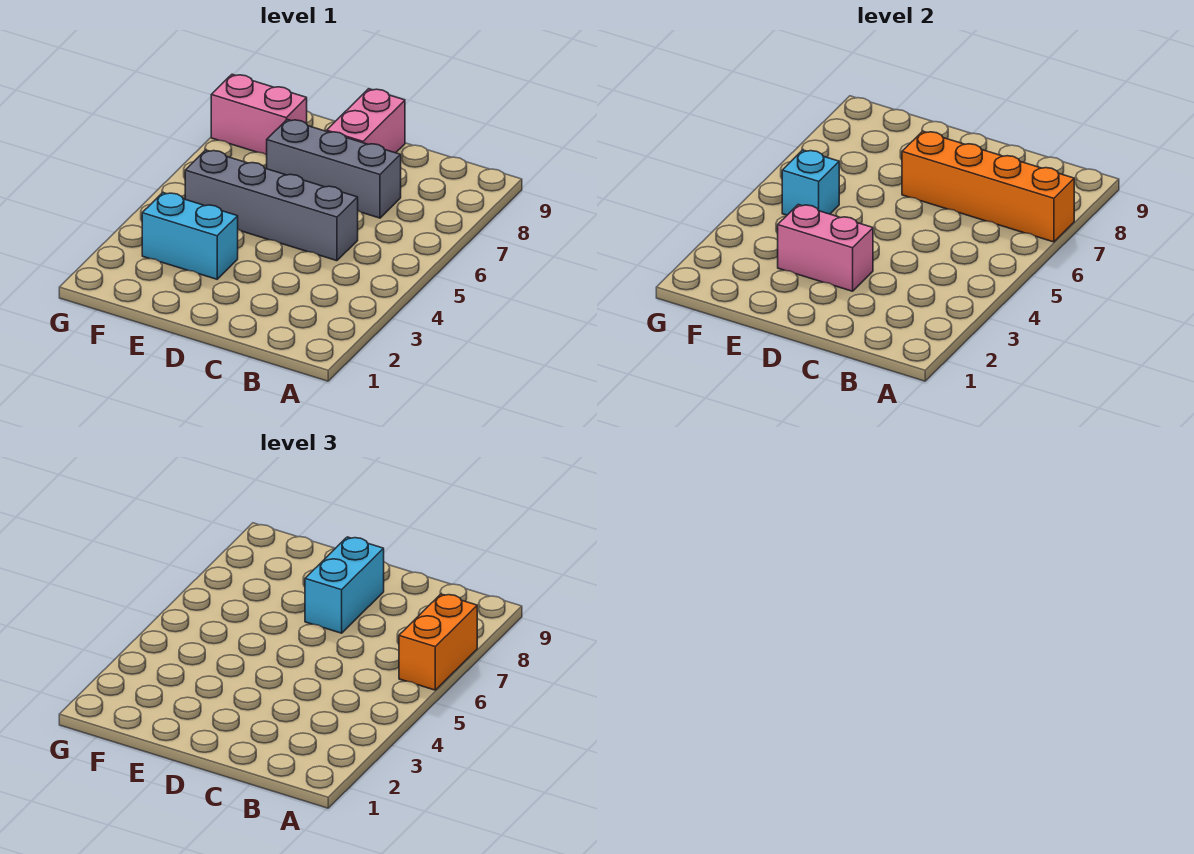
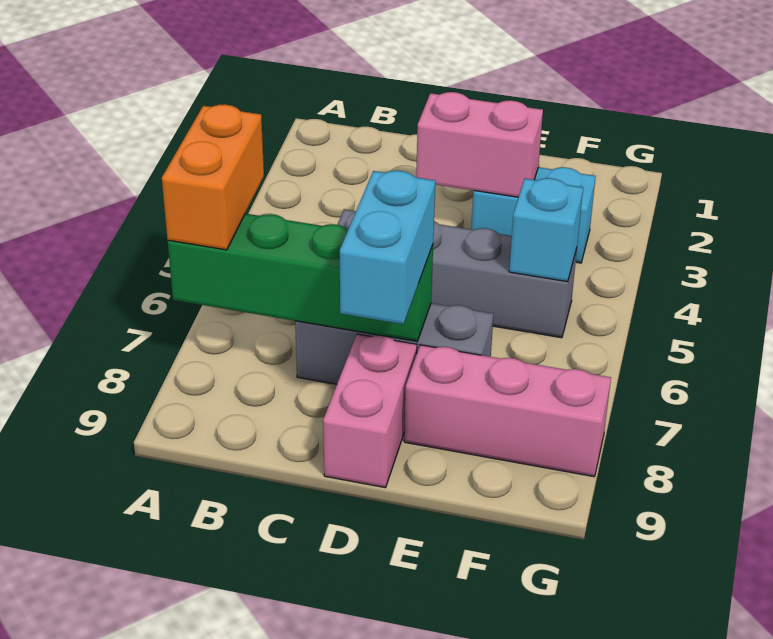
orange 1x4 brick [902,131,1074,242] -> green 1x4 brick [168,214,433,341]
pink 1x2 brick [211,74,307,155] -> pink 1x3 brick [404,345,611,477]

